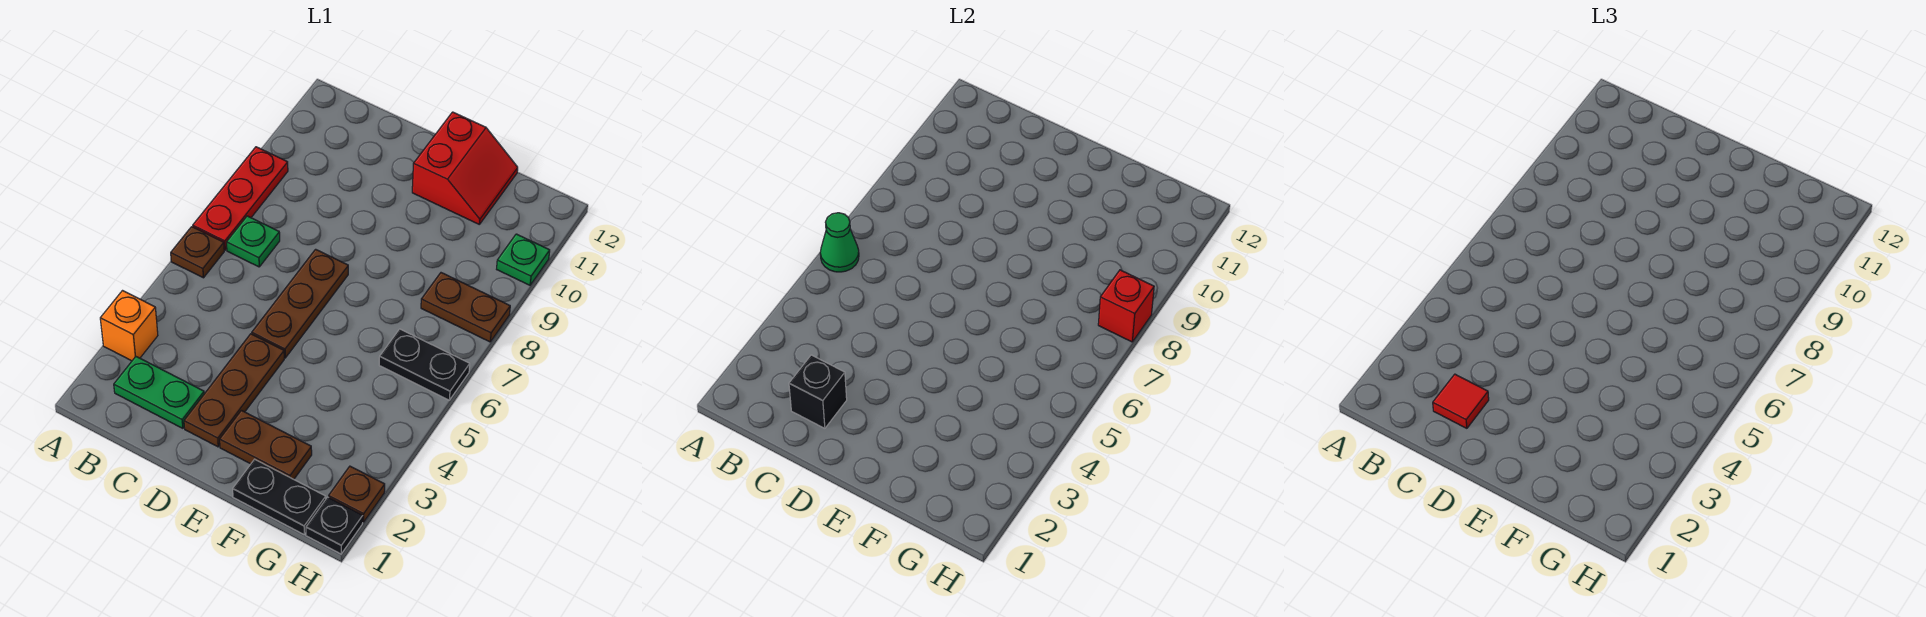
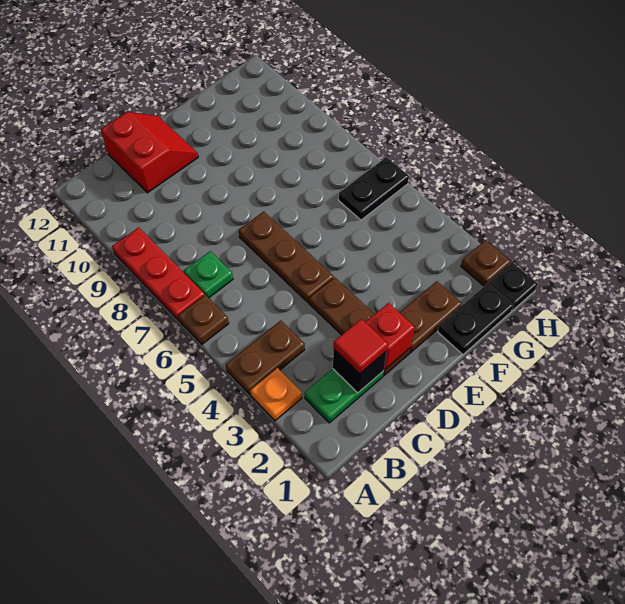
orange 1x1 brick [100,291,158,361] -> orange 1x1 plate [250,368,302,421]
green 1x1 cone [820,213,859,272] -> none
red 2x2 slope [412,112,518,225] -> red 2x2 slope moved to [101,112,198,193]
brown 1x2 plate [421,273,510,342] -> brown 1x2 plate moved to [226,321,305,394]
red 1x1 brick [1098,270,1154,342] -> red 1x1 brick moved to [366,303,415,369]
green 1x1 plate [497,234,550,285] -> none

